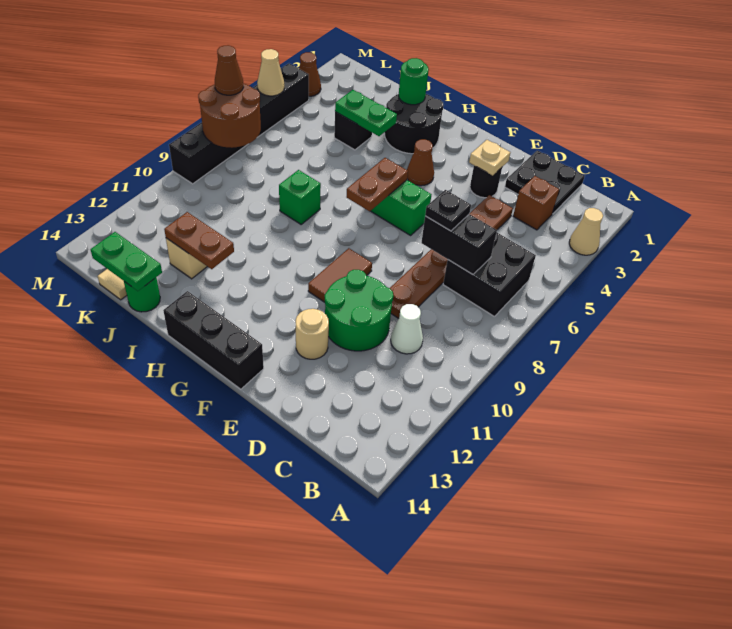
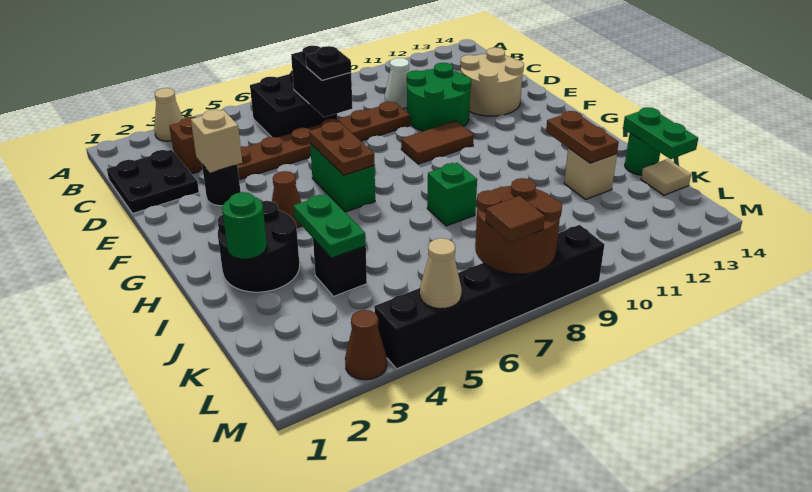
tan 1x1 plate [469,140,510,175] -> tan 1x1 brick [191,109,242,173]
tan 1x1 round brick [296,309,329,359] -> tan 2x2 round brick [460,47,524,116]
black 1x3 brick [163,291,264,389] -> none
brown 1x2 plate [347,158,408,211] -> brown 1x2 plate turned to [309,122,375,175]
brown 1x1 cone [215,45,243,95] -> brown 1x1 tile [485,196,545,243]

